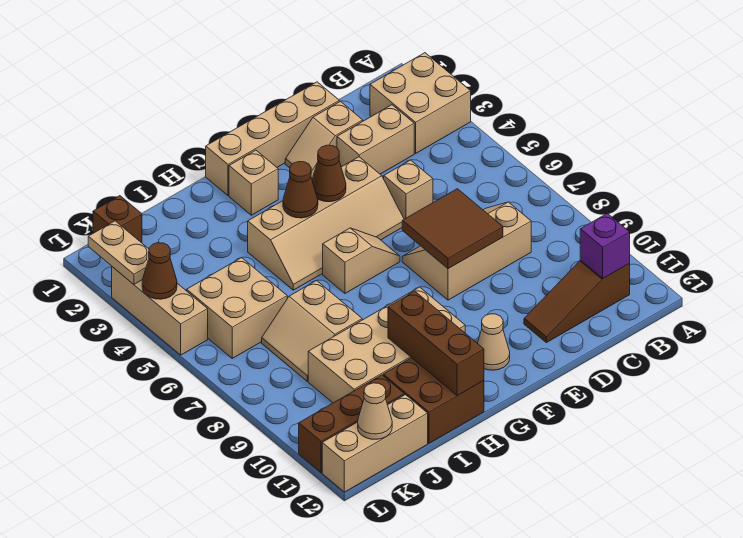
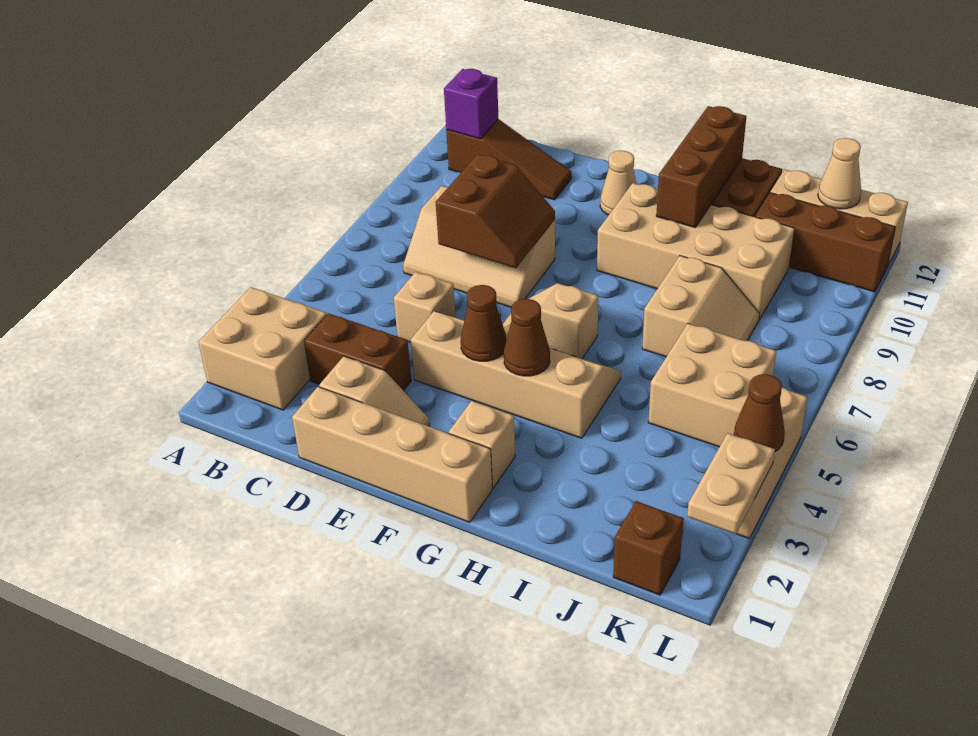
tan 1x2 brick [337,105,414,174] -> brown 1x2 brick [304,313,411,391]
brown 2x2 tile [402,189,503,269] -> brown 2x2 slope [436,154,555,268]

